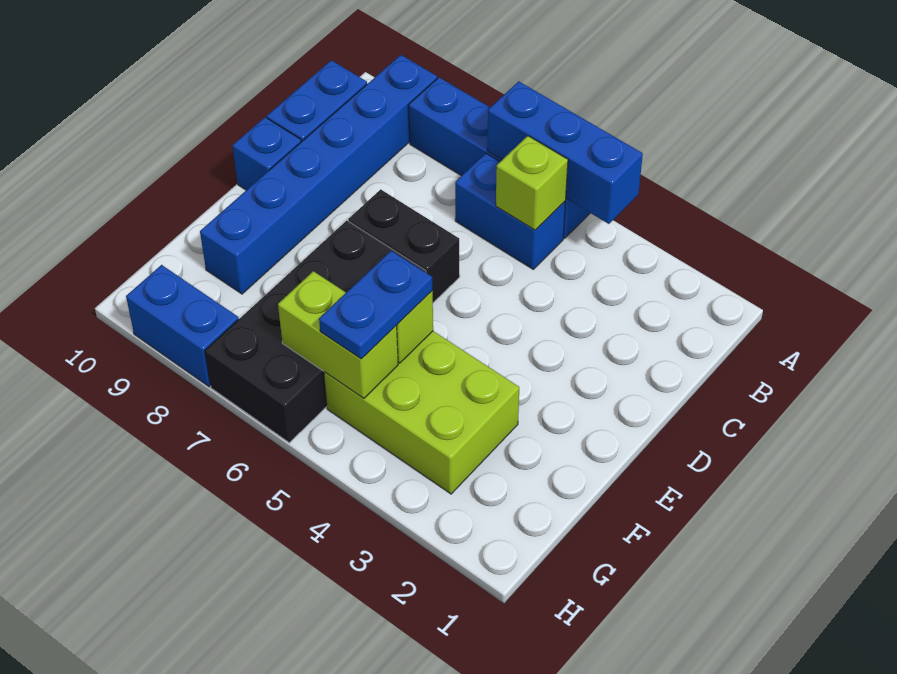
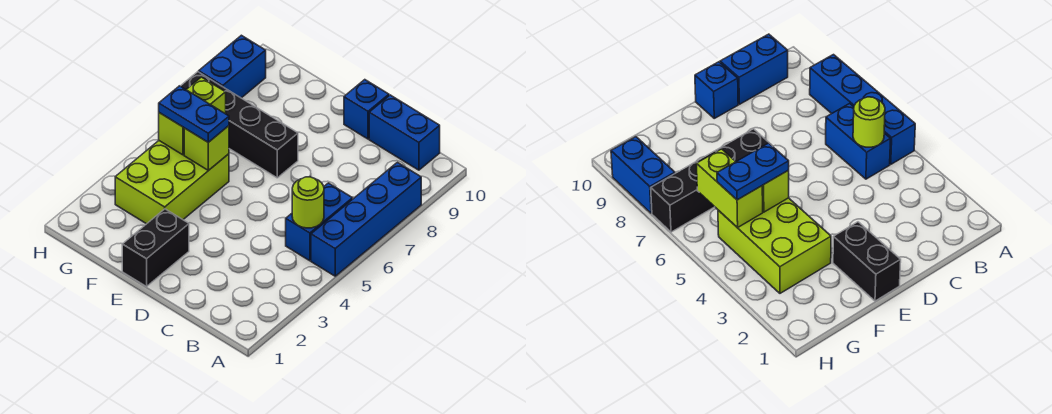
blue 1x3 brick [487,81,643,224] -> none
blue 1x6 brick [200,55,437,294] -> none
lime 1x1 brick [496,136,568,230] -> lime 1x1 round brick [292,177,324,228]
black 1x2 brick [348,189,460,303] -> black 1x2 brick moved to [122,209,189,287]
black 2x4 brick [205,221,426,443] -> black 1x4 brick [181,72,298,178]

